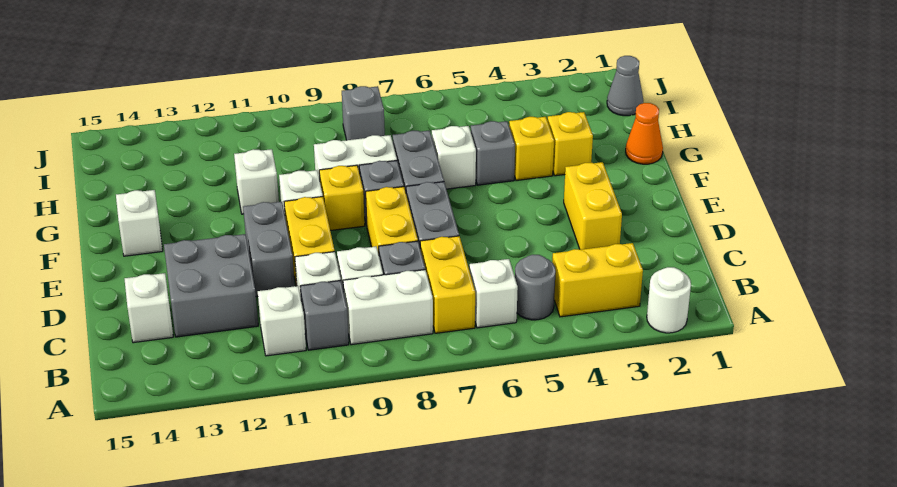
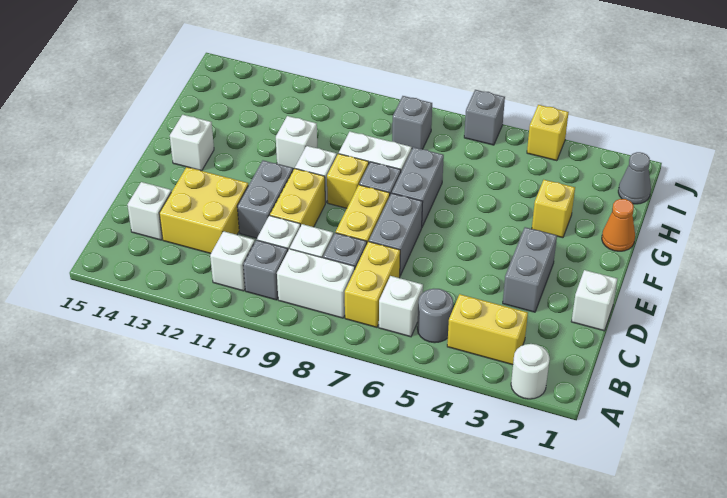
grey 2x2 brick [164,234,258,337] -> yellow 2x2 brick [159,167,248,254]
yellow 1x2 brick [564,162,622,250] -> grey 1x2 brick [503,227,557,312]
yellow 1x1 brick [509,117,554,180] -> yellow 1x1 brick moved to [527,105,569,161]
grey 1x1 brick [471,121,515,185] -> grey 1x1 brick moved to [464,90,505,145]
white 1x1 brick [432,126,476,189] -> white 1x1 brick moved to [571,270,617,331]

